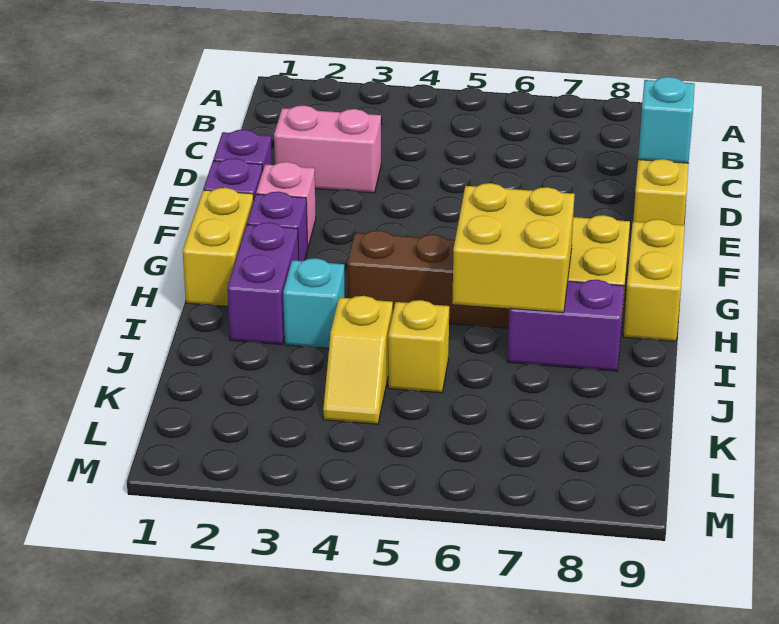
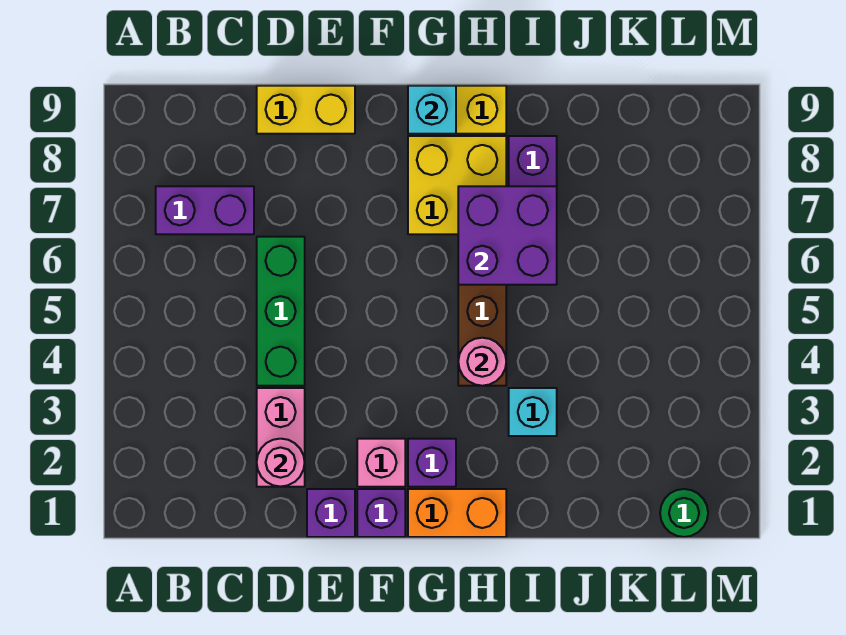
none -> pink 1x1 round brick [257,439,305,487]
none -> green 1x3 brick [257,237,305,386]
cyan 1x1 brick [638,77,695,163] -> cyan 1x1 brick moved to [408,86,456,134]
yellow 1x2 brick [183,188,254,306] -> orange 1x2 brick [408,489,506,537]
purple 1x2 brick [227,222,299,345] -> purple 1x2 brick moved to [156,186,254,234]
none -> pink 1x1 round brick [458,338,506,386]
yellow 2x2 brick [452,183,575,313] -> purple 2x2 brick [458,186,557,285]
yellow 1x2 slope [323,296,393,424] -> none
yellow 1x1 brick [388,300,449,393] -> none
none -> green 1x1 round brick [660,489,708,537]

